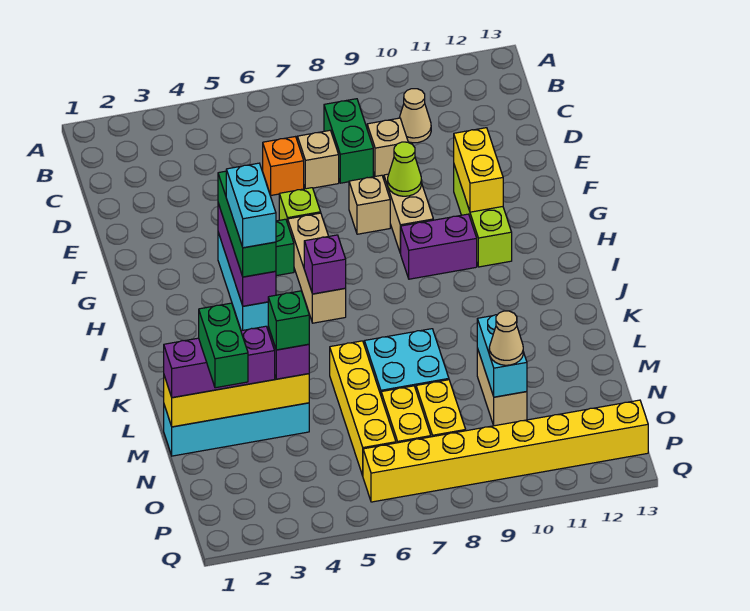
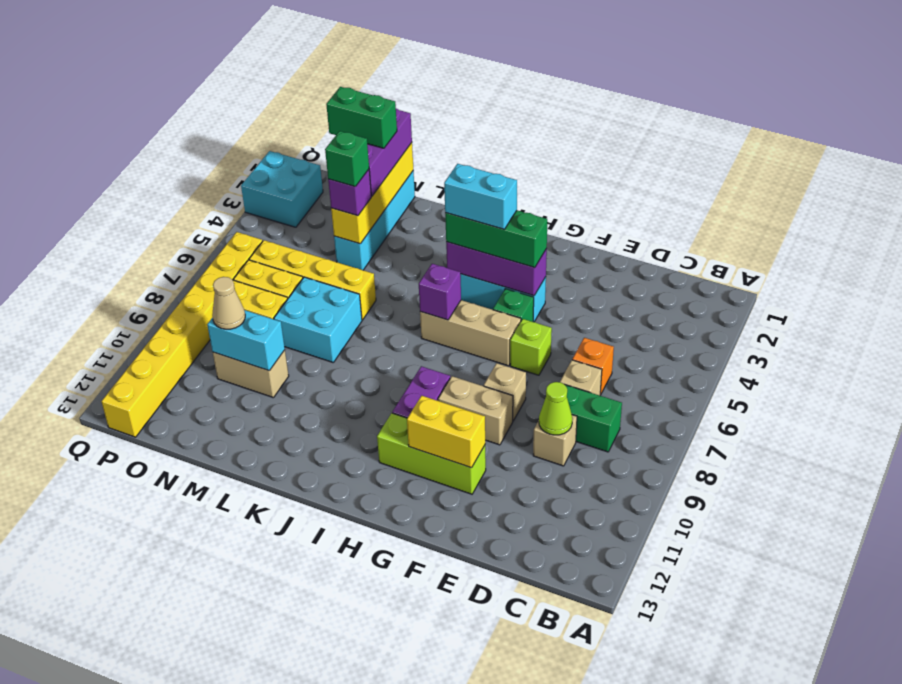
tan 1x1 cone [399,89,431,143] -> none
lime 1x1 cone [388,142,422,196] -> lime 1x1 cone moved to [539,382,572,435]
none -> cyan 2x2 brick [241,151,323,227]

